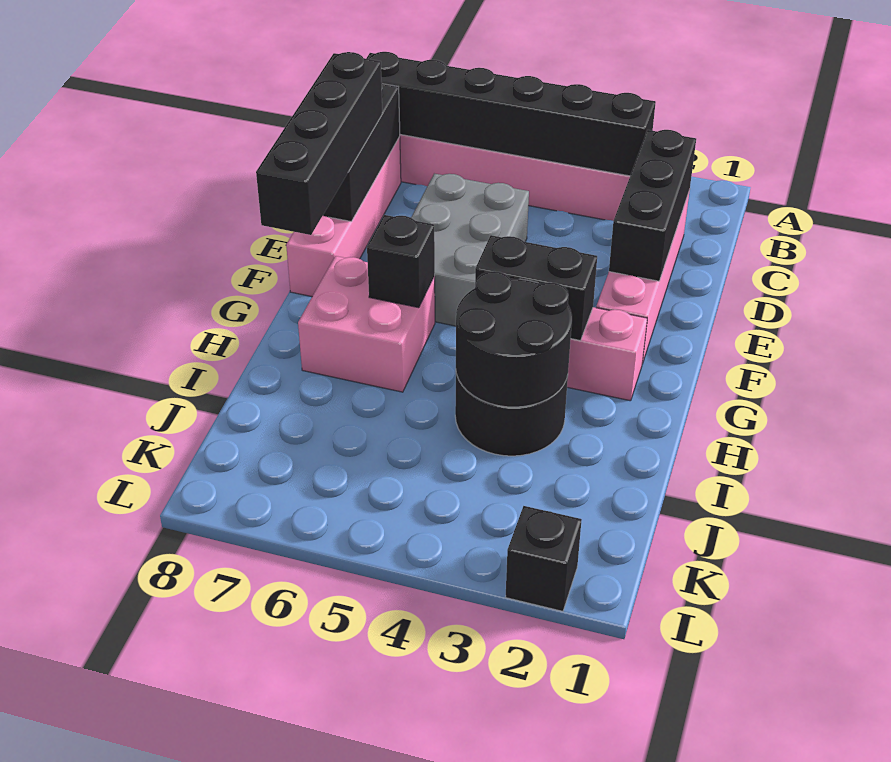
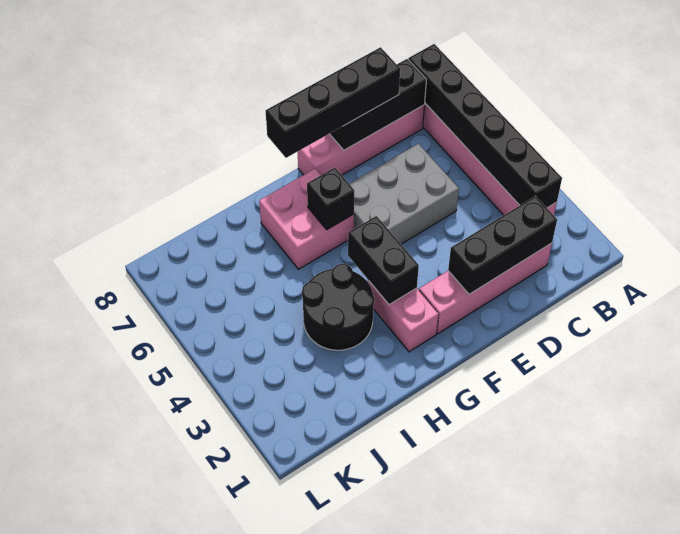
black 2x2 round brick [456,271,572,407] -> none
black 1x1 brick [506,506,582,611] -> none

